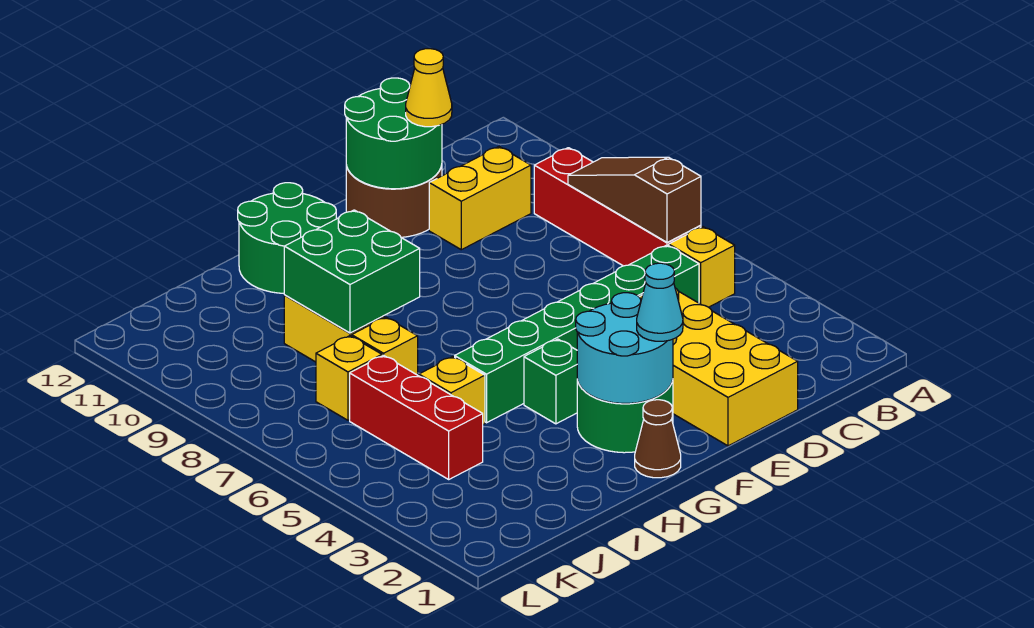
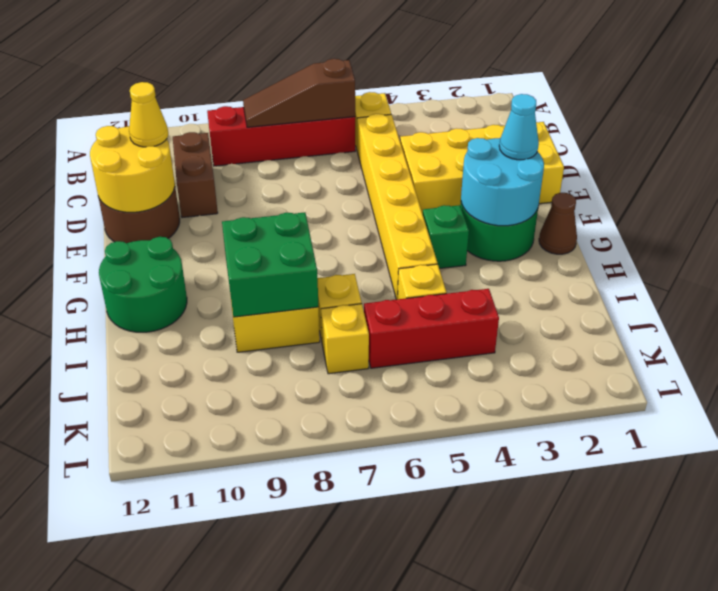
green 1x6 brick [455,245,699,423] -> yellow 1x6 brick [357,114,437,300]
yellow 1x2 brick [429,147,531,250] -> brown 1x2 brick [173,132,218,218]
green 2x2 round brick [345,78,442,189] -> yellow 2x2 round brick [90,126,175,212]

